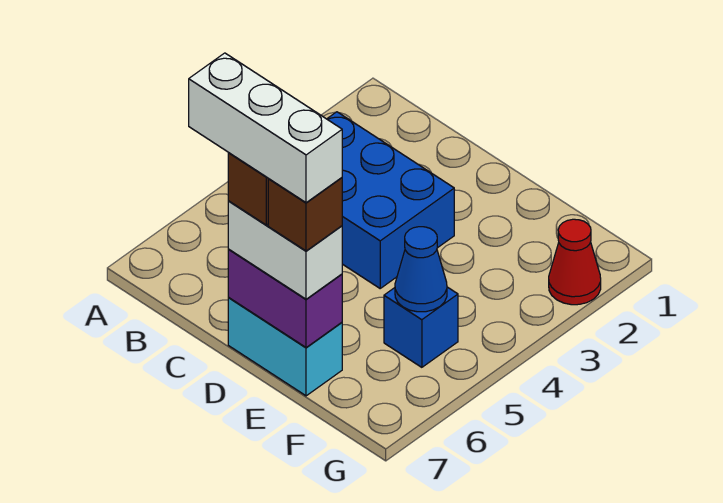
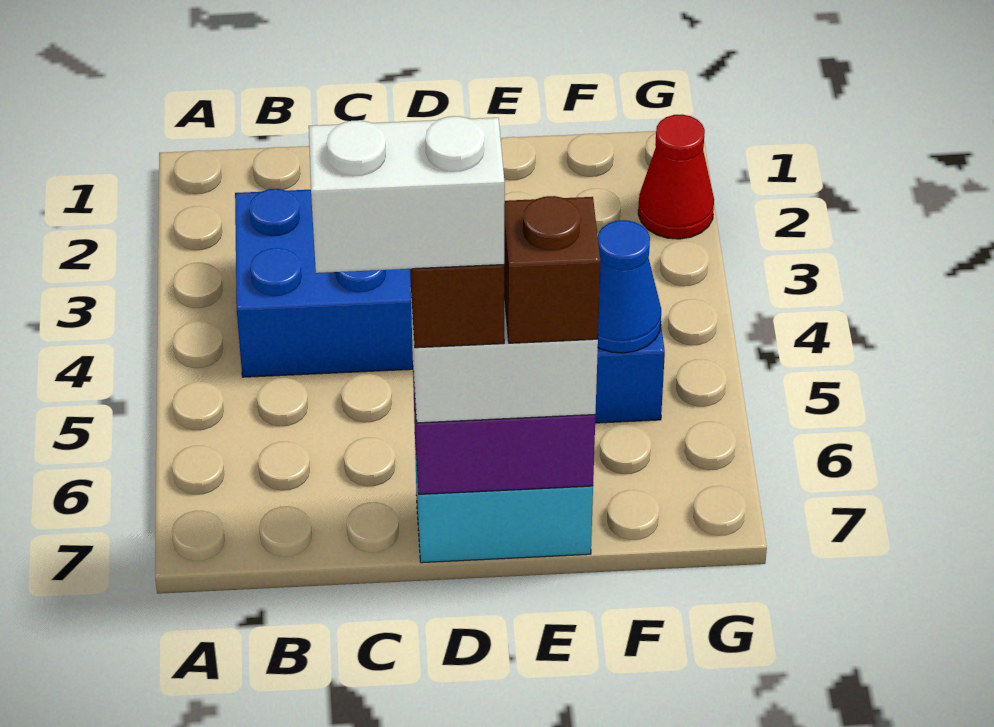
white 1x3 brick [189,53,342,203] -> white 1x2 brick [309,116,505,273]

